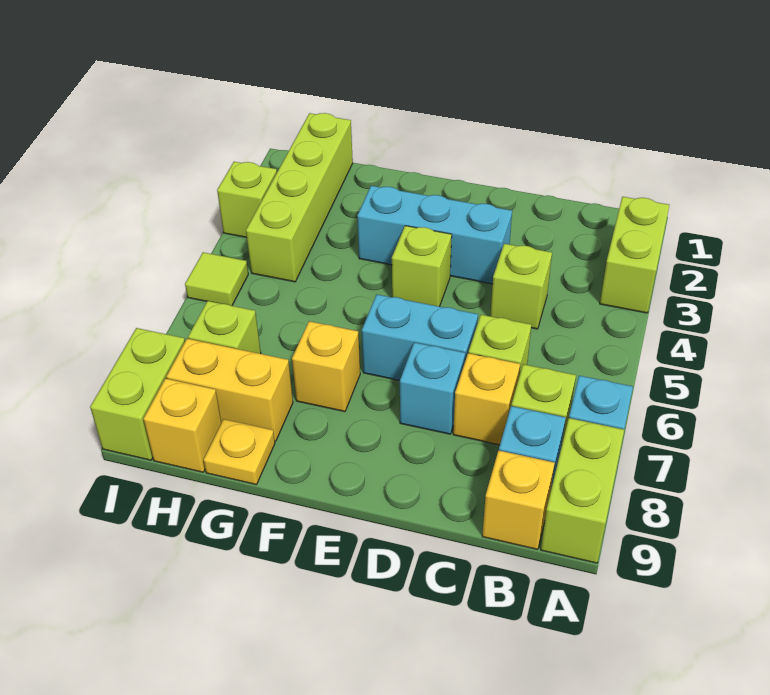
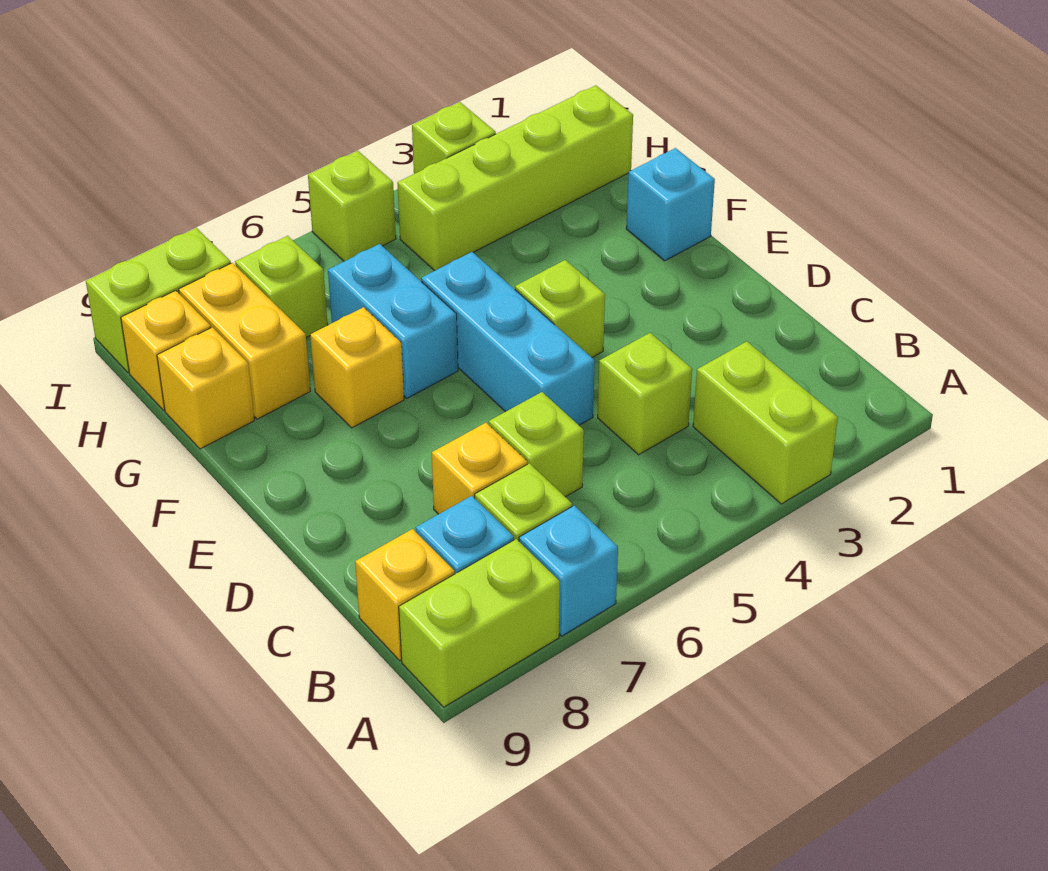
lime 1x2 brick [600,197,669,313] -> lime 1x2 brick turned to [693,341,838,504]
cyan 1x3 brick [357,186,512,284] -> cyan 1x3 brick moved to [421,252,595,425]
cyan 1x2 brick [362,295,478,381] -> cyan 1x2 brick moved to [328,244,458,398]
cyan 1x1 brick [400,342,465,434] -> cyan 1x1 brick moved to [626,148,715,261]
yellow 1x1 plate [204,419,275,485] -> yellow 1x1 brick [157,327,254,449]
lime 1x1 tile [185,252,248,306] -> lime 1x1 brick [308,151,396,261]

